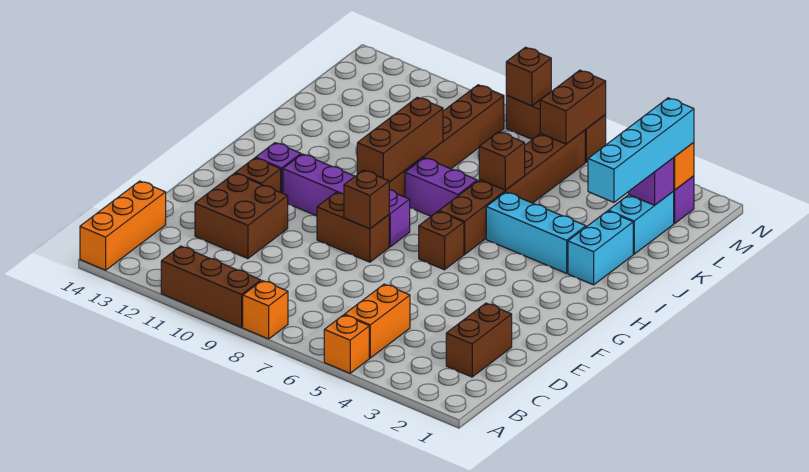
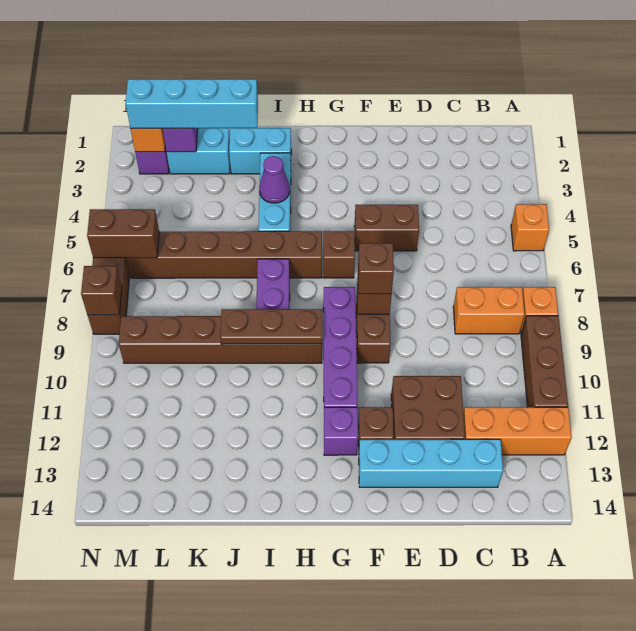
orange 1x3 brick [80,181,166,270] -> orange 1x3 brick moved to [463,407,572,455]
orange 1x2 brick [345,284,410,358] -> orange 1x2 brick moved to [453,287,525,334]
brown 1x2 brick [446,303,512,377] -> brown 1x2 brick moved to [355,205,419,251]
none -> cyan 1x4 brick [359,439,503,487]
brown 1x3 brick [357,97,443,182] -> brown 1x3 plate [220,309,322,344]
none -> purple 1x1 cone [259,156,290,203]
brown 1x1 brick [479,132,525,190] -> brown 1x1 brick moved to [358,243,394,294]

